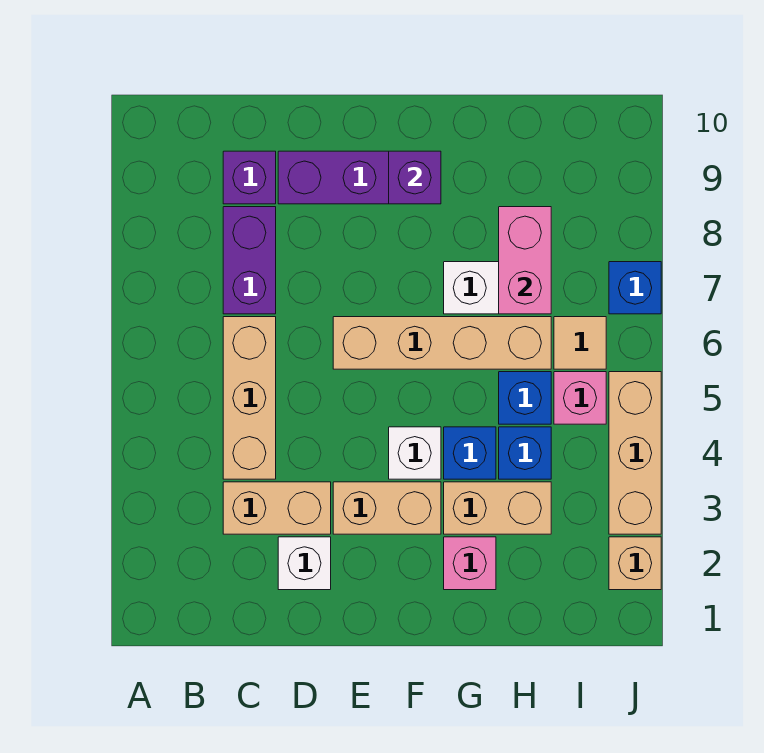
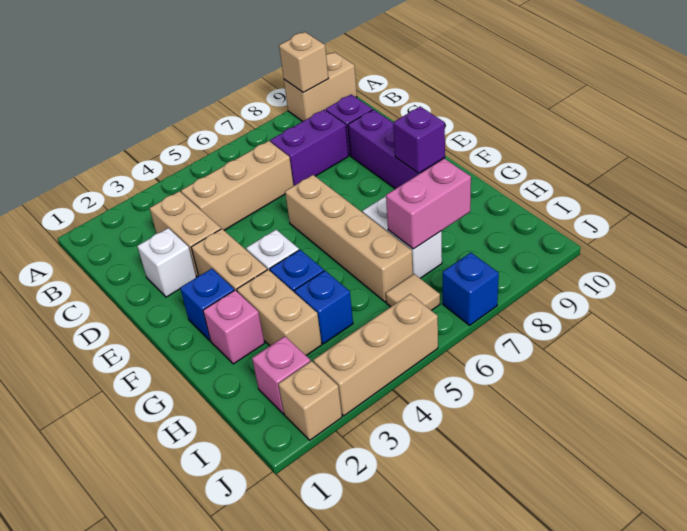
none -> tan 1x2 brick [284,52,357,122]
none -> tan 1x1 brick [279,32,328,92]
blue 1x1 brick [499,372,551,424] -> blue 1x1 brick moved to [180,269,234,341]
pink 1x1 brick [554,372,606,424] -> pink 1x1 brick moved to [252,336,311,414]

